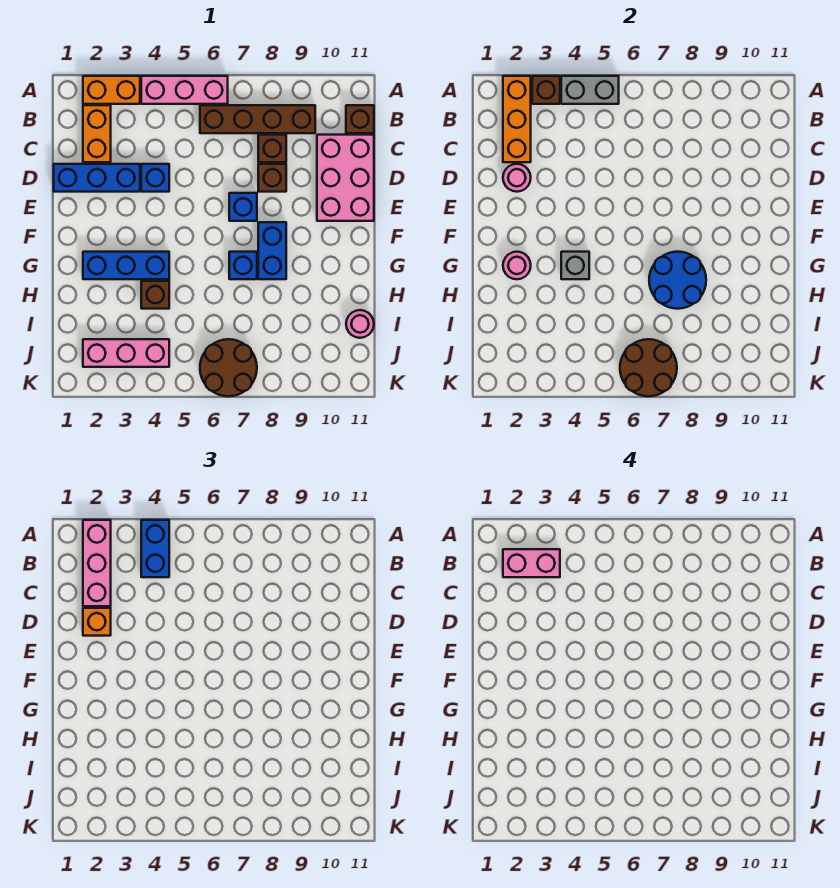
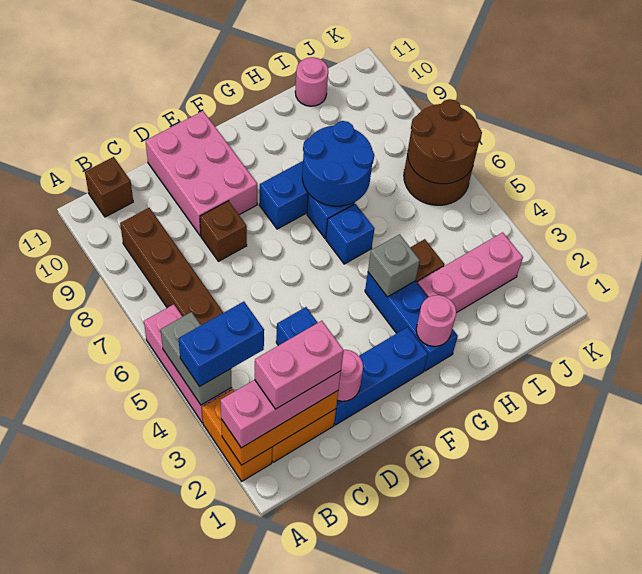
brown 1x1 brick [532,76,560,104] -> none
pink 1x2 brick [503,549,560,577] -> pink 1x2 brick turned to [255,321,344,409]
brown 1x1 brick [258,135,286,162] -> none
pink 2x3 brick [317,135,374,221] -> pink 2x3 brick turned to [146,111,257,236]
blue 1x3 brick [54,164,140,192] -> blue 1x3 brick turned to [334,327,428,425]
orange 1x1 brick [83,608,111,636] -> none
blue 1x1 brick [229,193,257,221] -> blue 1x1 brick moved to [326,204,374,264]
pink 1x3 brick [83,339,169,367] -> pink 1x3 brick turned to [417,232,523,313]

